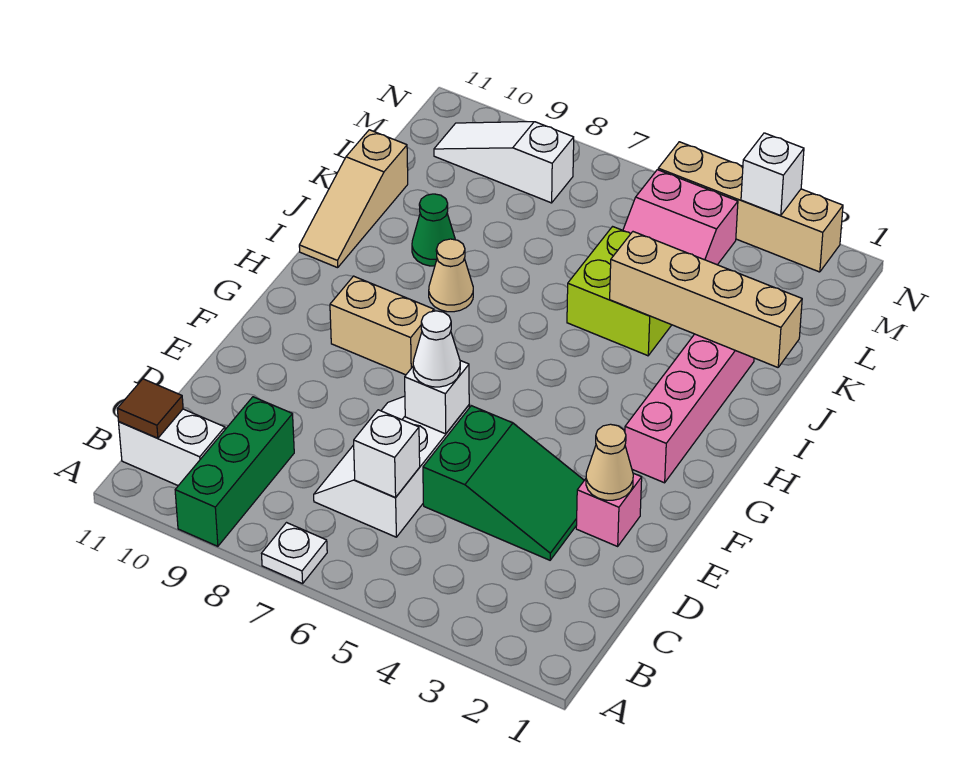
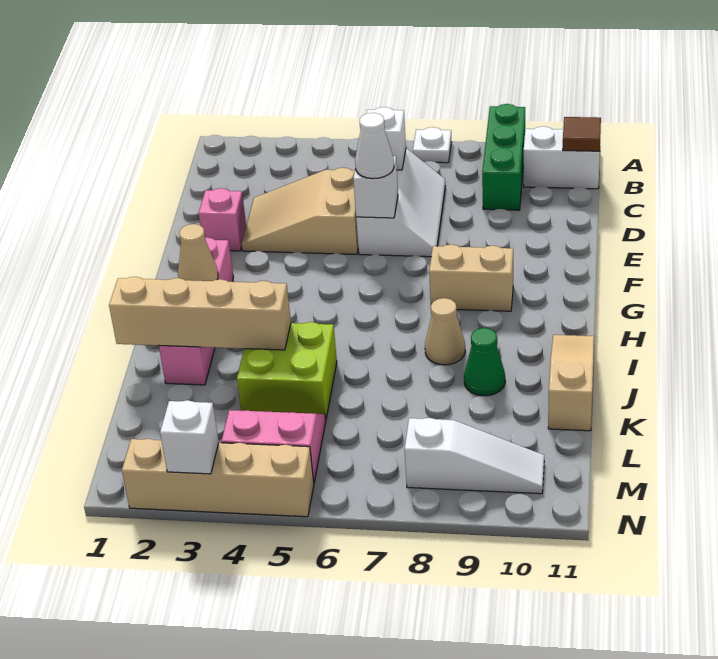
green 2x3 slope [423,406,584,560] -> tan 2x3 slope [242,168,358,254]
tan 1x1 cone [586,424,633,500] -> tan 1x1 cone moved to [178,224,218,281]

